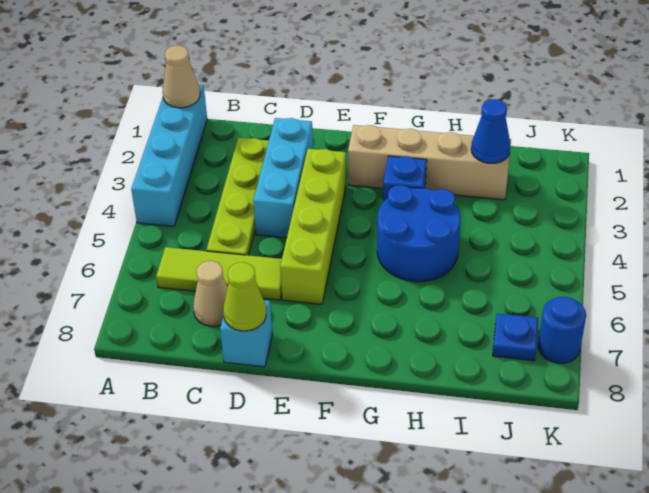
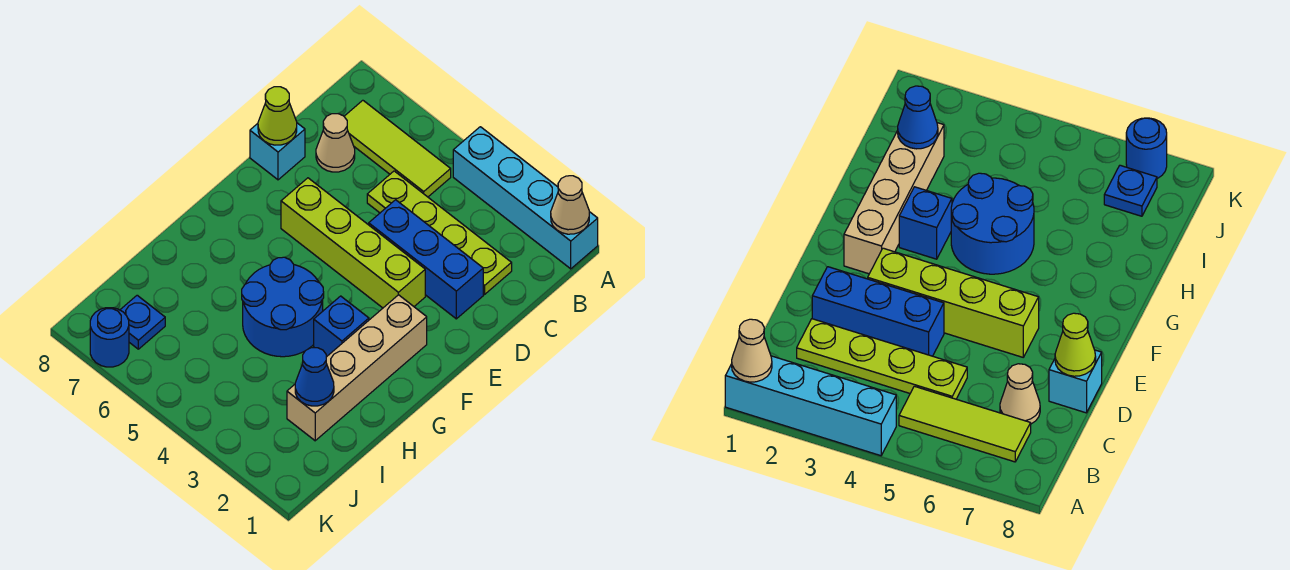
lime 1x3 tile [156,247,282,300] -> lime 1x3 tile turned to [344,100,451,197]
cyan 1x3 brick [253,118,313,238] -> blue 1x3 brick [369,200,483,319]

